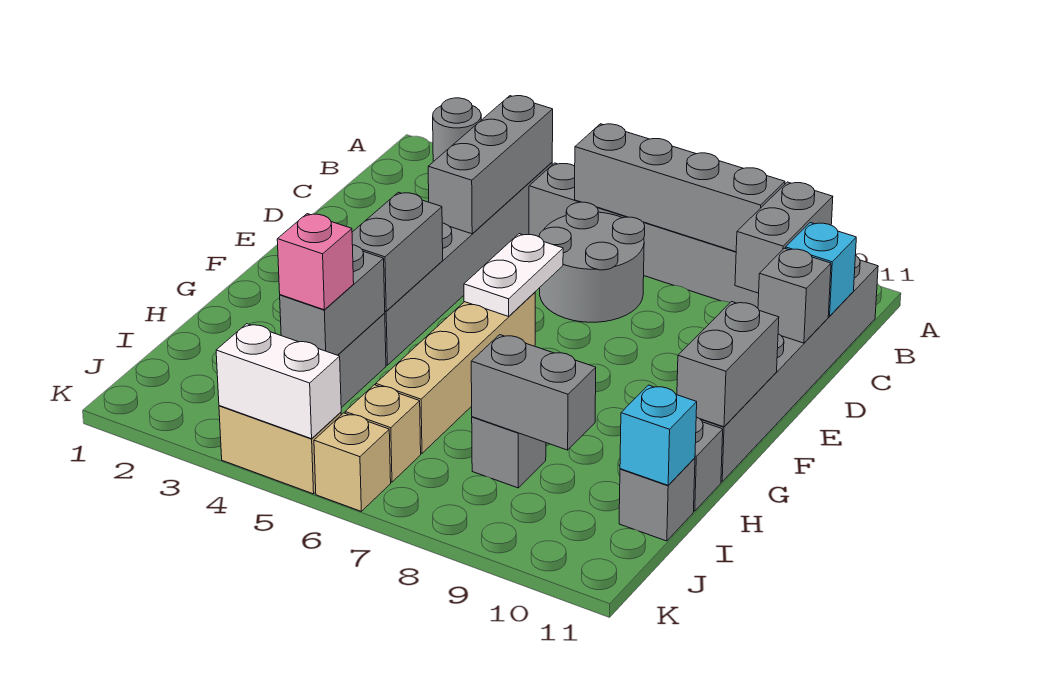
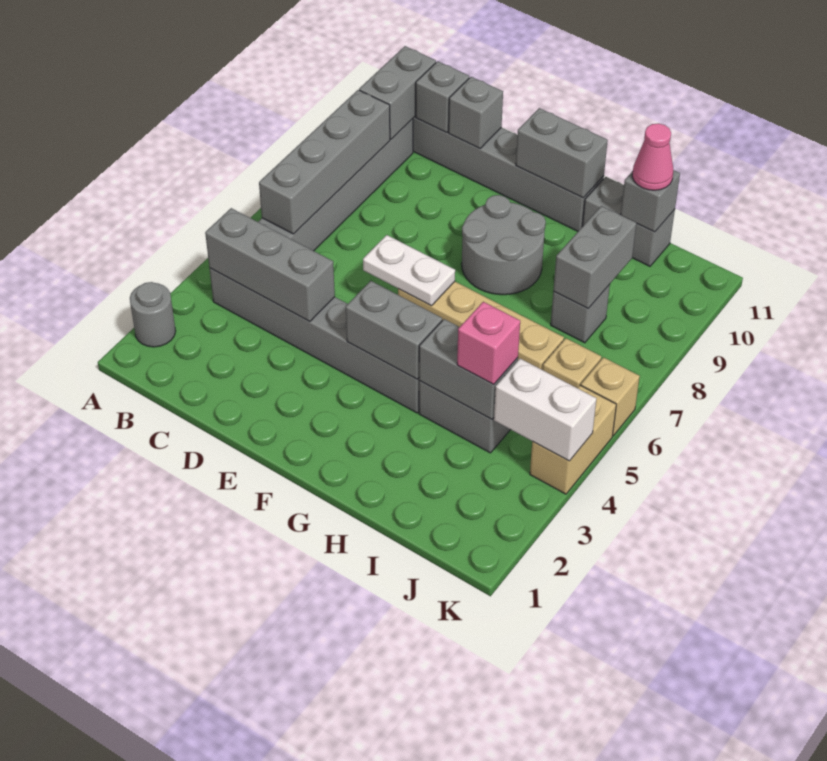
grey 1x2 brick [735,182,833,293] -> grey 1x2 brick turned to [359,46,436,139]
grey 2x2 round brick [539,202,645,322] -> grey 2x2 round brick moved to [462,195,546,295]
cyan 1x1 brick [786,223,856,316] -> grey 1x1 brick [416,61,469,133]
cyan 1x1 brick [620,385,697,485] -> grey 1x1 brick [621,170,680,232]
none -> pink 1x1 cone [632,123,673,190]
white 1x2 brick [216,324,341,439] -> white 1x2 brick turned to [494,359,596,461]

